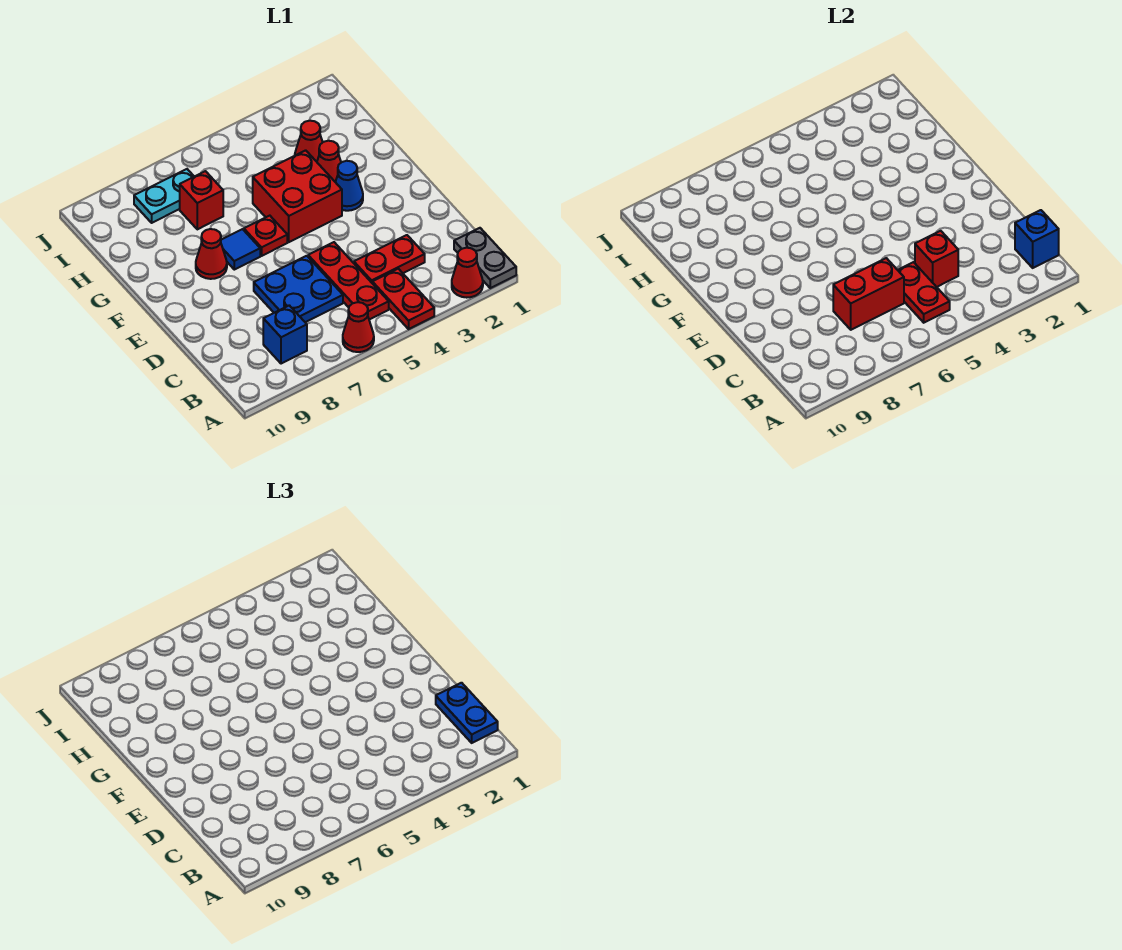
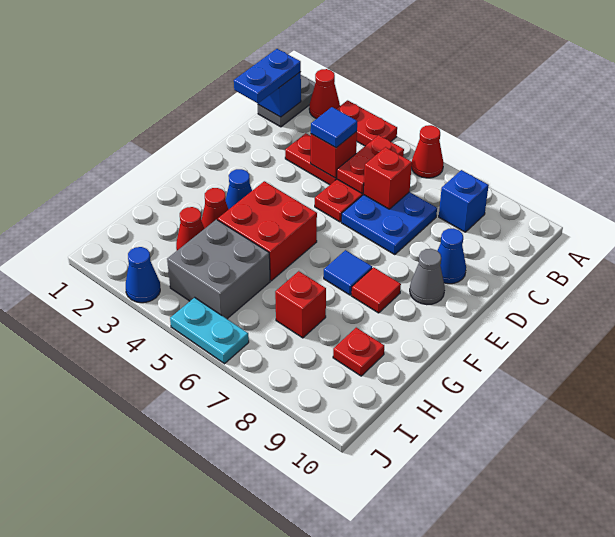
red 1x2 plate [372,269,434,329] -> red 1x2 plate turned to [337,100,397,146]
none -> blue 1x1 tile [311,107,357,148]
red 1x2 brick [833,258,904,330] -> red 1x1 brick [364,147,412,209]
none -> blue 1x1 cone [437,228,466,284]
none -> grey 1x1 cone [410,249,445,305]
red 1x1 plate [244,216,287,256] -> red 1x1 plate moved to [333,328,384,376]
red 1x1 cone [196,229,227,279] -> red 1x1 tile [352,267,401,313]
none -> grey 2x2 brick [167,220,270,319]
cyan 1x2 plate [134,169,194,223] -> cyan 1x2 plate moved to [170,297,249,364]
none -> blue 1x1 cone [126,247,160,303]

